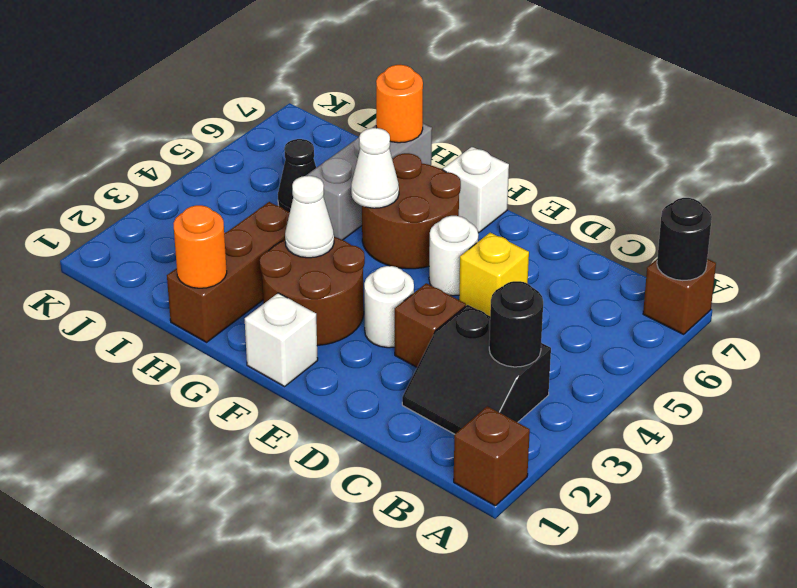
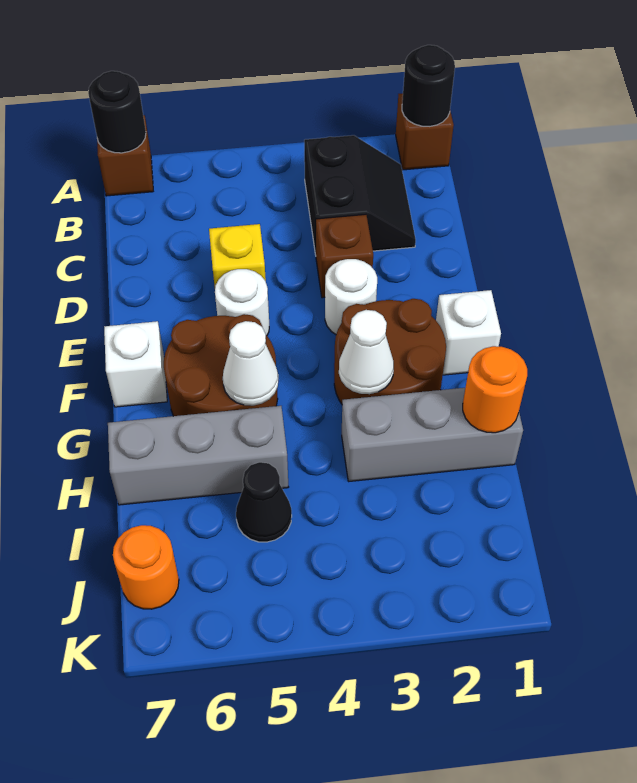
black 1x1 round brick [489,281,543,367] -> black 1x1 round brick moved to [402,45,455,126]
brown 1x3 brick [167,202,290,342] -> grey 1x3 brick [342,388,523,481]
orange 1x1 round brick [376,65,423,143] -> orange 1x1 round brick moved to [113,525,179,609]

